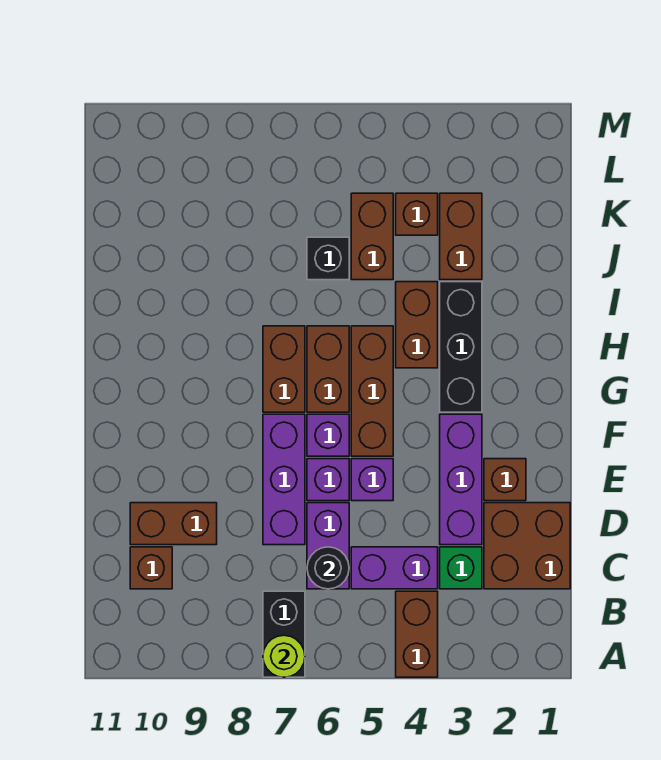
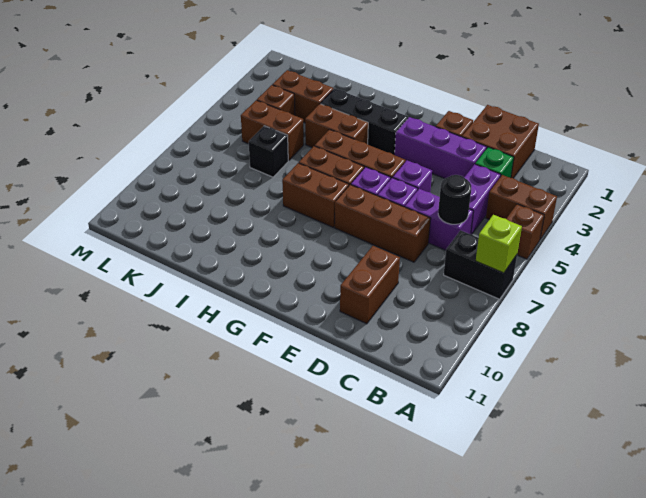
lime 1x1 round brick [263,635,305,677] -> lime 1x1 brick [476,215,522,273]
brown 1x1 brick [130,547,172,589] -> brown 1x1 brick moved to [506,204,544,259]
purple 1x3 brick [263,414,305,545] -> brown 1x3 brick [335,185,431,262]

